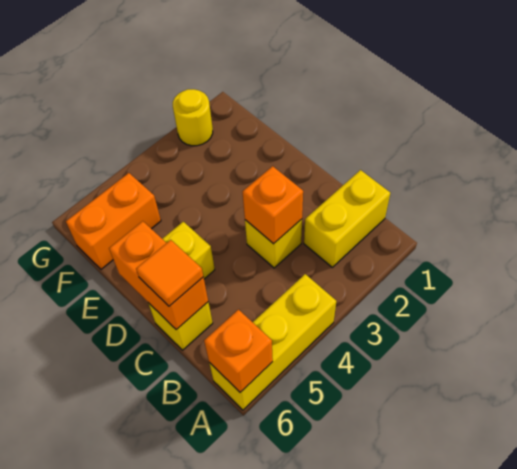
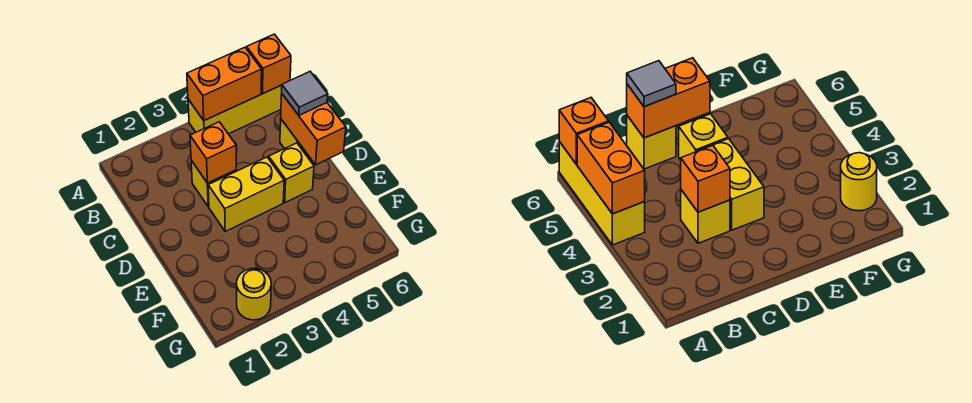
yellow 1x2 brick [304,170,390,267] -> yellow 1x2 brick moved to [208,157,284,231]
orange 1x1 tile [136,240,203,306] -> grey 1x1 tile [282,72,328,115]
orange 1x2 brick [66,173,161,269] -> orange 1x2 brick moved to [187,47,262,120]

